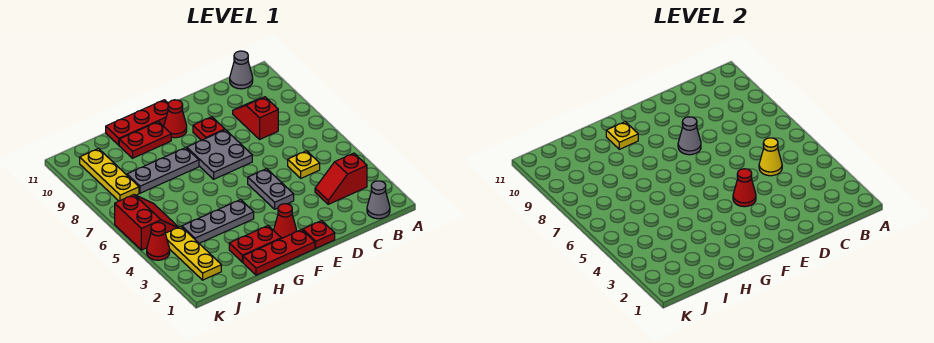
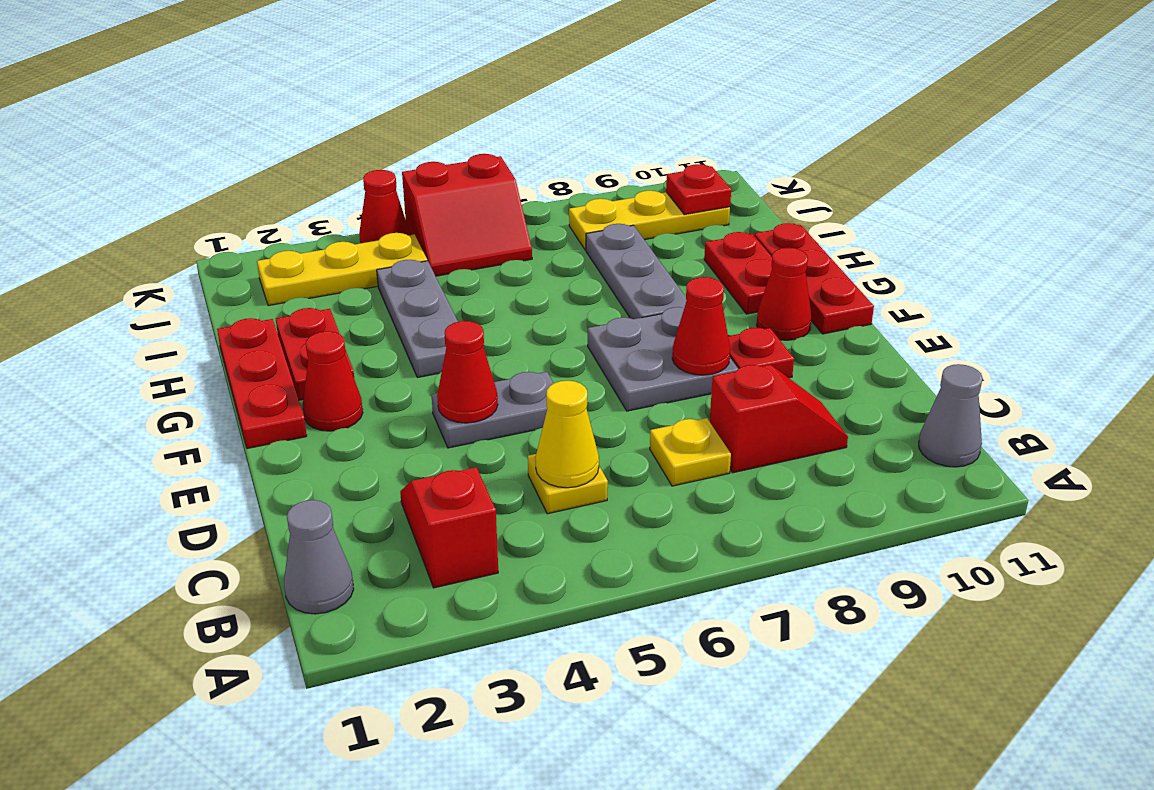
red 1x1 plate [303,221,335,248] -> red 1x1 plate moved to [666,164,731,215]
grey 1x1 cone [678,117,701,155] -> red 1x1 cone [672,277,730,375]
yellow 1x1 plate [606,122,638,149] -> yellow 1x1 plate moved to [650,418,731,486]

